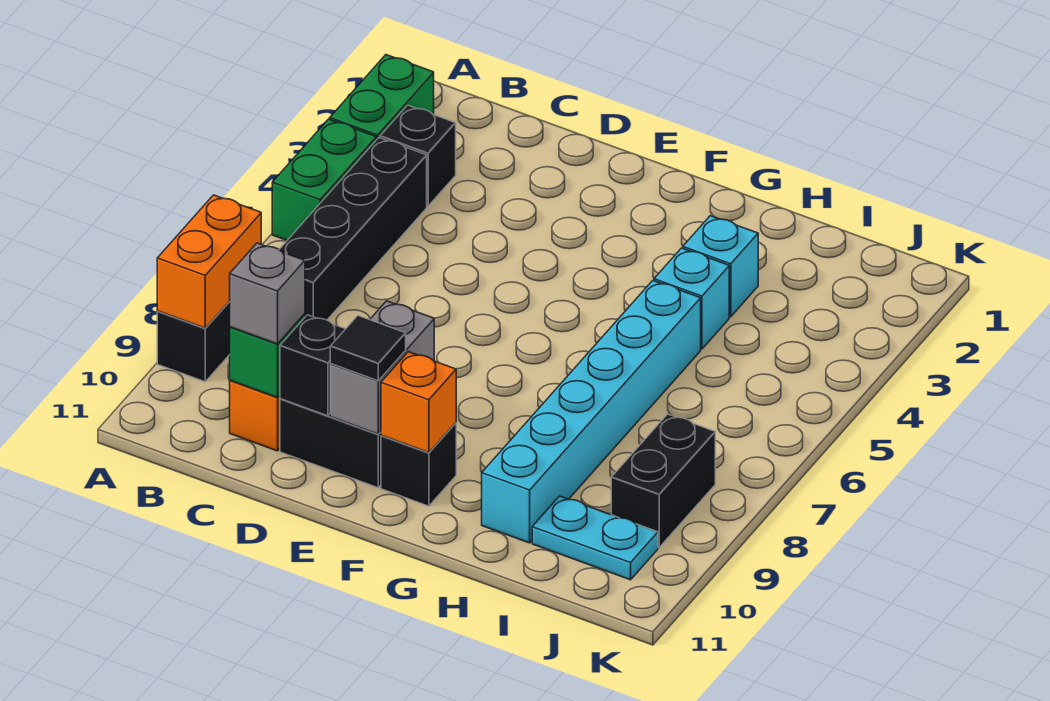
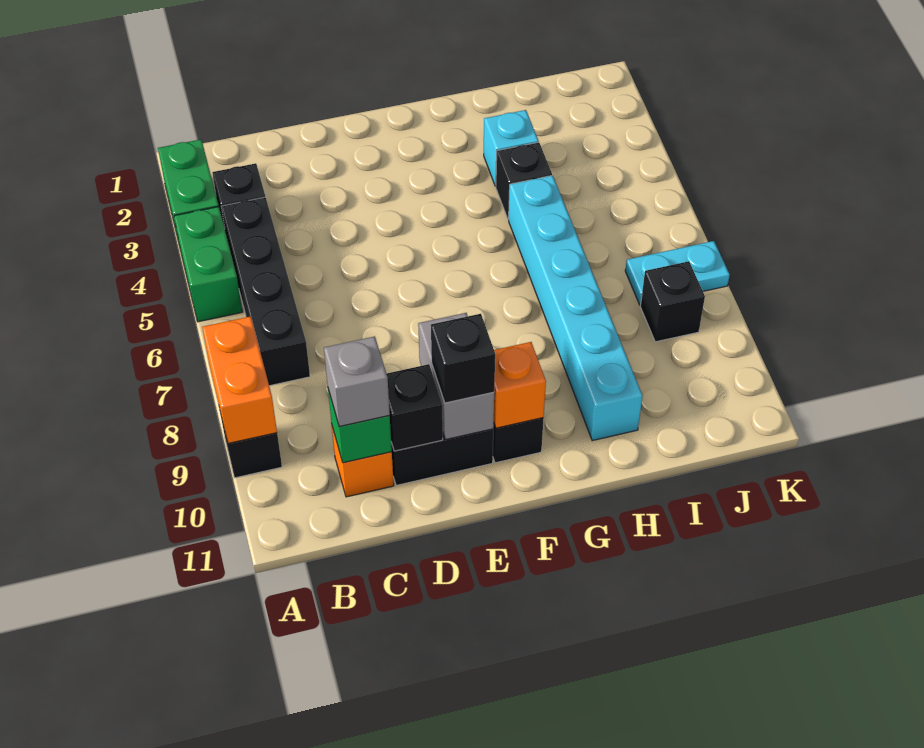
black 1x1 tile [330,316,406,381] -> black 1x1 brick [431,314,495,403]
cyan 1x1 brick [654,248,729,349] -> black 1x1 brick [496,142,552,220]
cyan 1x2 plate [532,496,658,580] -> cyan 1x2 plate moved to [625,241,730,305]
black 1x2 brick [611,414,715,547] -> black 1x1 brick [640,261,705,342]

